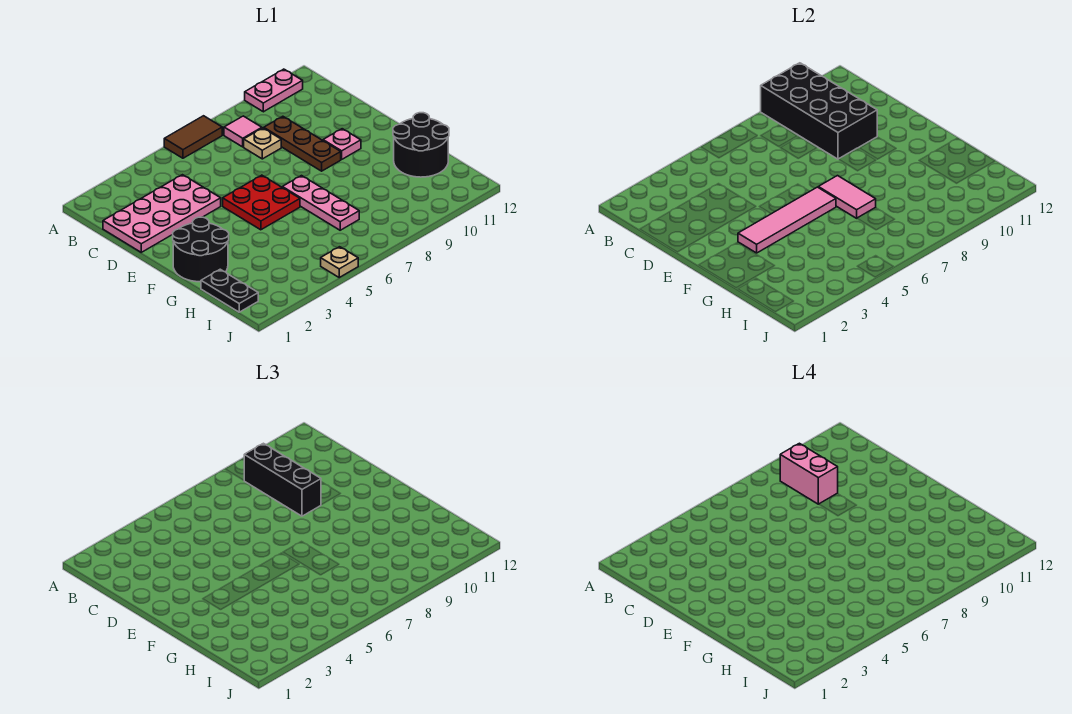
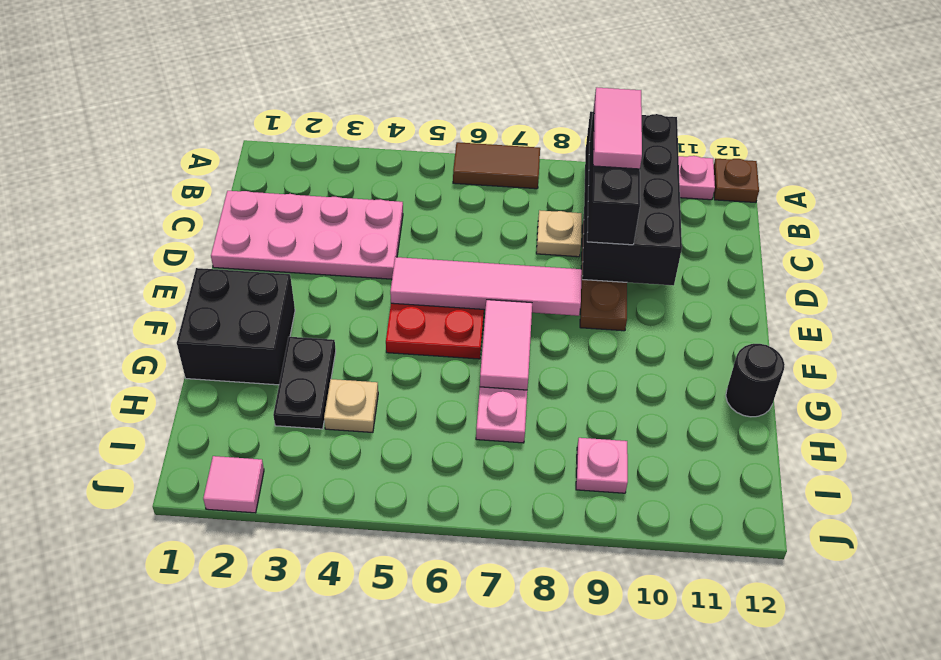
none -> brown 1x1 plate [714,159,759,203]
pink 1x1 tile [224,116,262,147] -> pink 1x1 tile moved to [203,456,264,513]
pink 1x2 brick [780,443,838,504] -> pink 1x2 tile [593,87,642,169]
pink 1x1 plate [323,129,361,159] -> pink 1x1 plate moved to [576,438,628,493]
black 2x2 round brick [173,217,229,282] -> black 2x2 brick [177,268,295,385]
pink 1x4 tile [738,187,836,253] -> pink 1x4 tile moved to [390,257,582,316]
black 2x2 round brick [393,113,449,177] -> black 1x1 round brick [726,344,785,417]
black 1x2 plate [201,269,258,312] -> black 1x2 plate moved to [273,337,336,429]
tan 1x1 plate [321,247,358,277] -> tan 1x1 plate moved to [324,379,378,432]

